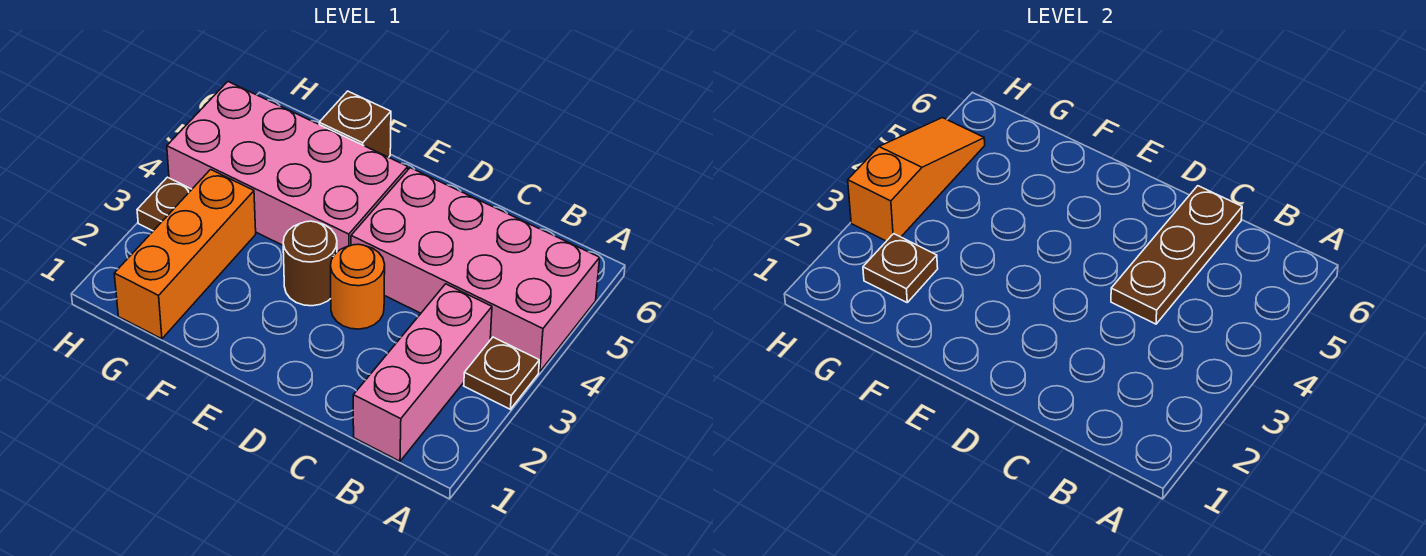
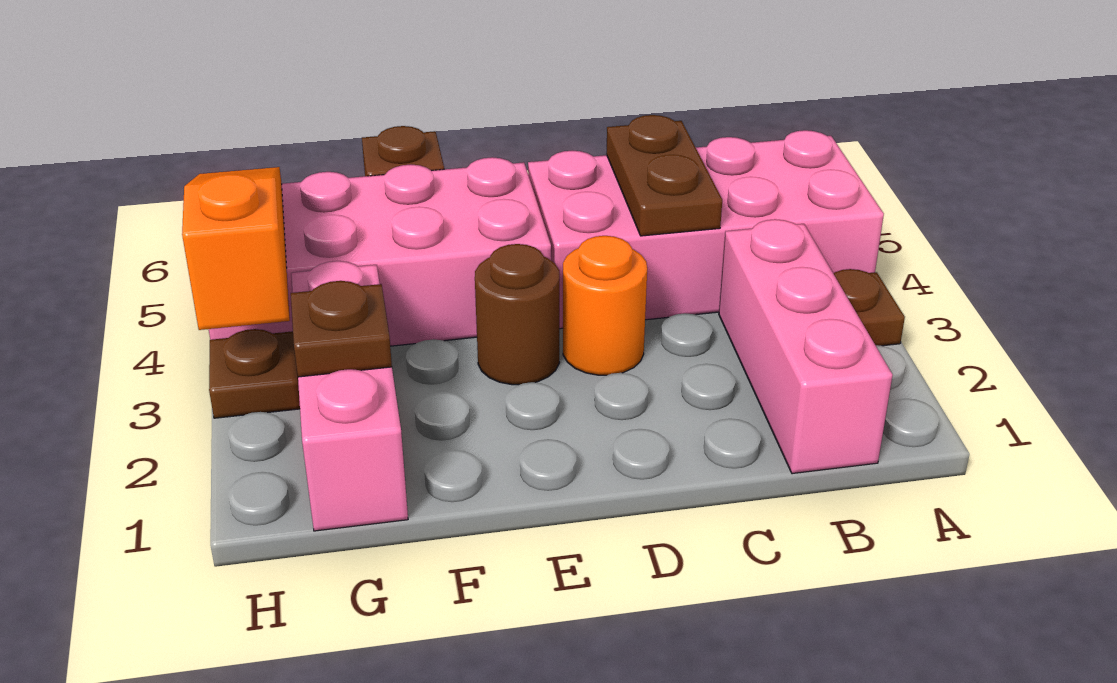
brown 1x3 plate [1111,186,1242,324] -> brown 1x2 plate [606,115,722,236]
orange 1x3 brick [114,170,256,339] -> pink 1x3 brick [291,261,408,531]

